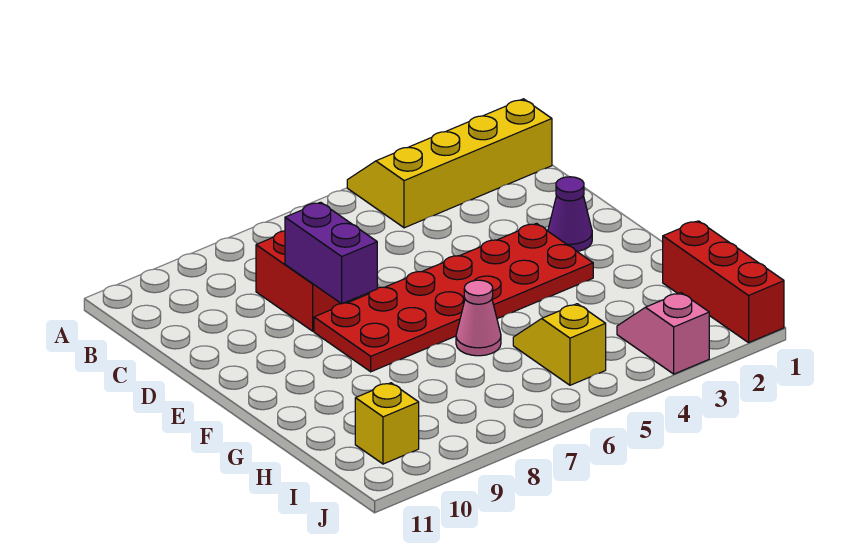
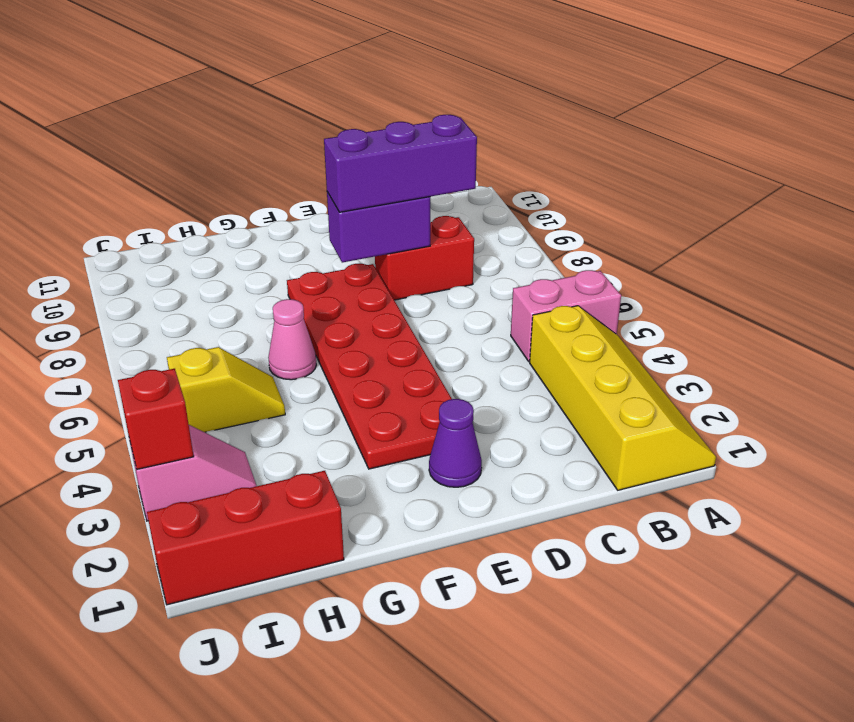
none -> pink 1x2 brick [511,270,621,362]
none -> purple 1x3 brick [324,115,477,212]
yellow 1x1 brick [355,383,419,464] -> none
none -> red 1x1 brick [118,369,194,469]

